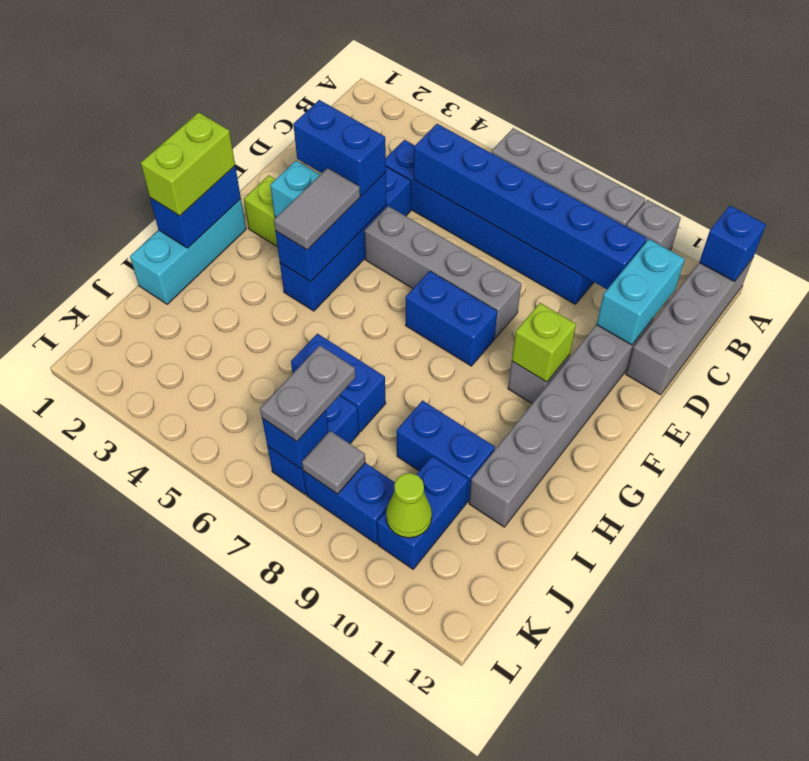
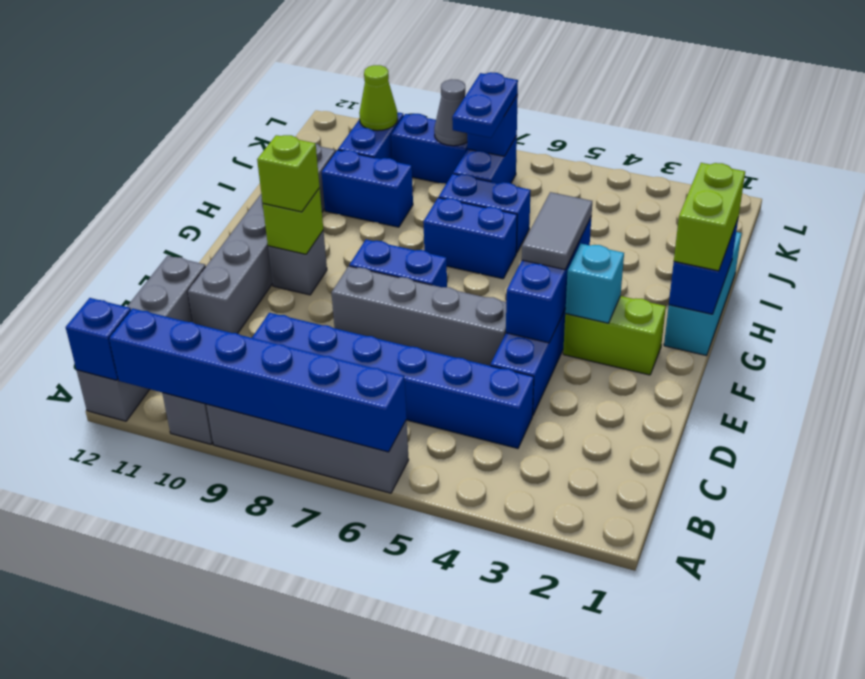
blue 1x6 brick [414,124,647,289] -> blue 1x6 brick moved to [109,308,407,452]
cyan 1x2 brick [597,239,685,345] -> none
blue 1x2 brick [293,100,386,196] -> blue 1x2 brick moved to [423,197,517,279]
none -> lime 1x1 brick [257,135,320,212]
grey 1x2 plate [260,345,356,441] -> blue 1x2 plate [452,72,518,138]
grey 1x1 tile [302,431,365,494] -> grey 1x1 cone [434,79,467,146]

